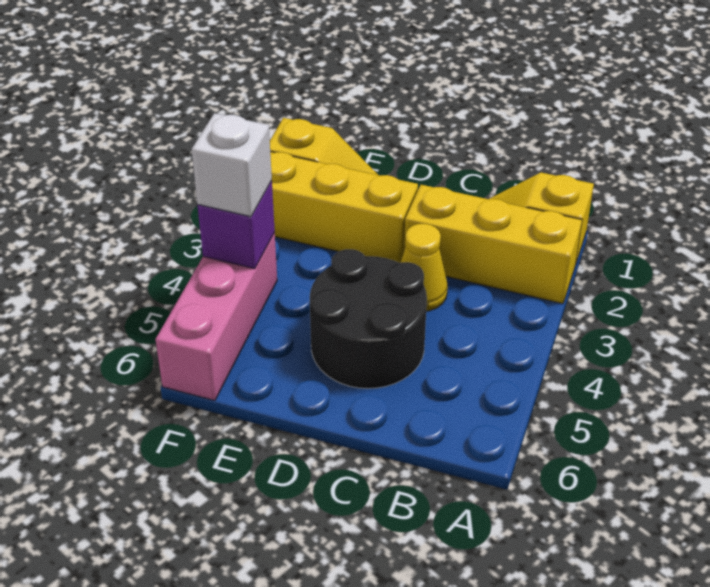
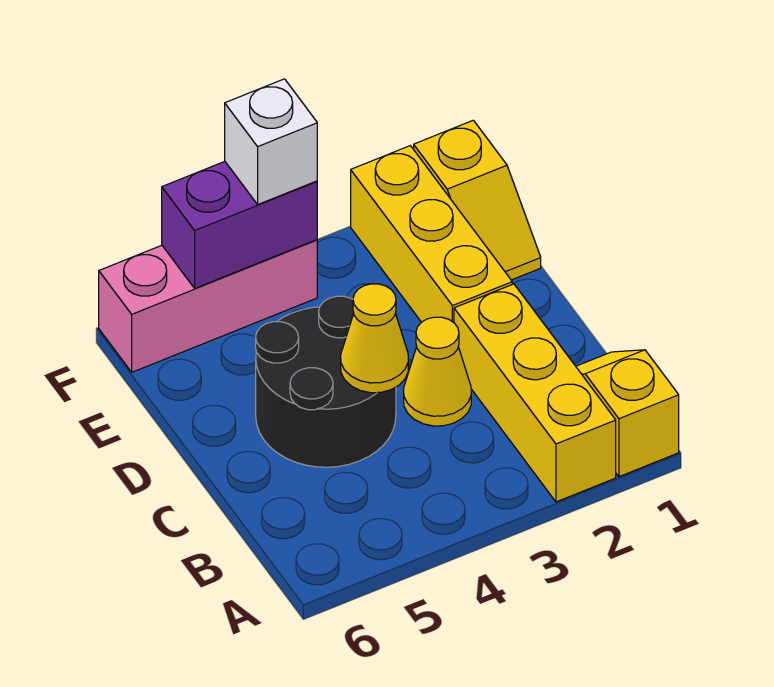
none -> yellow 1x1 cone [341,284,408,393]
purple 1x1 brick [197,181,275,269] -> purple 1x2 brick [162,162,317,288]

